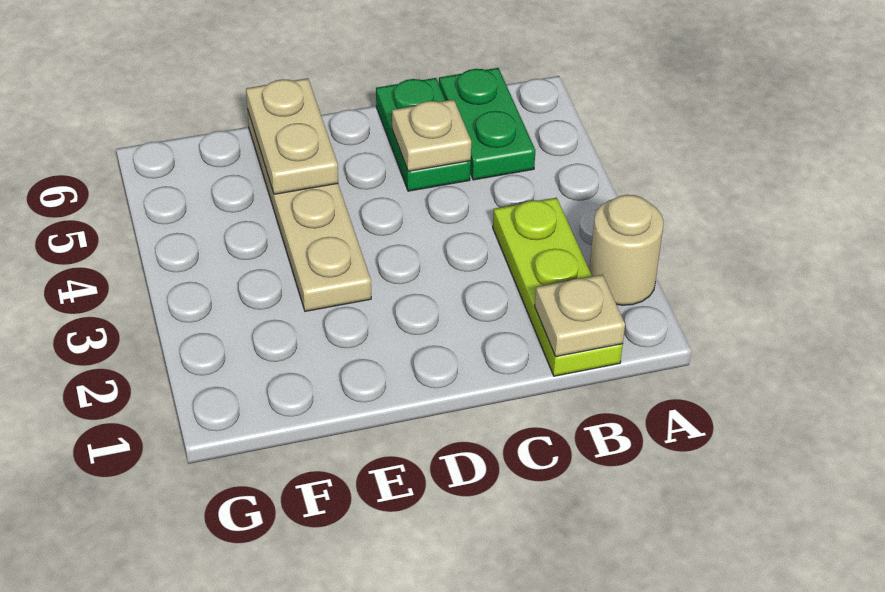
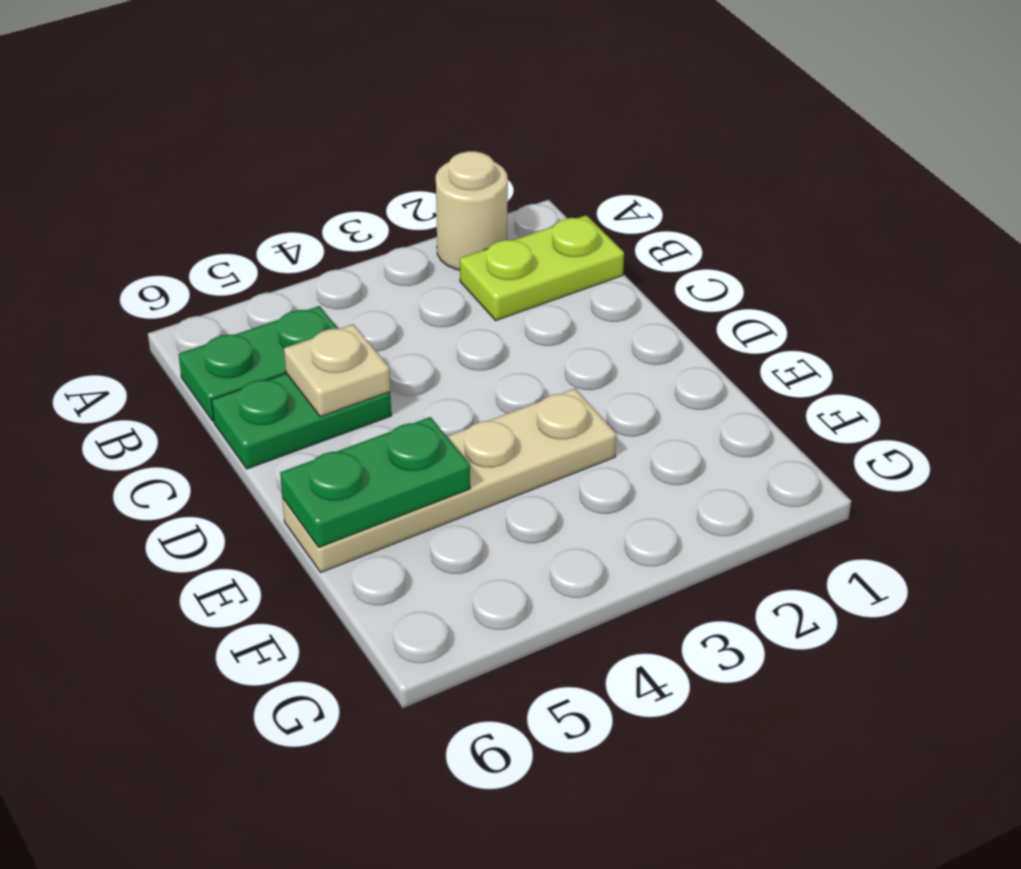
lime 1x3 plate [493,198,623,376] -> lime 1x2 plate [460,215,624,320]
tan 1x1 plate [535,275,625,357] -> none
tan 1x2 plate [246,78,338,194] -> green 1x2 plate [280,417,470,547]

